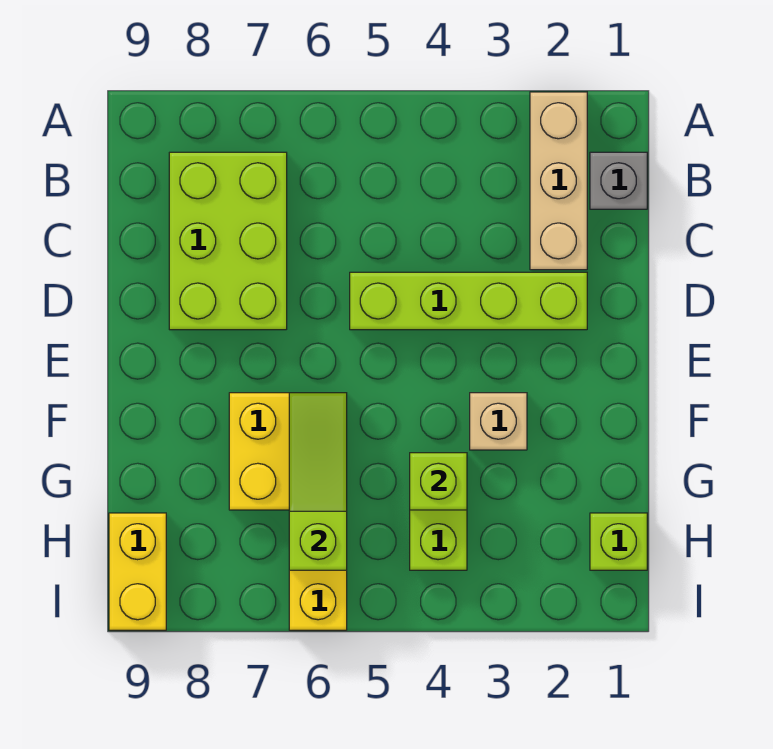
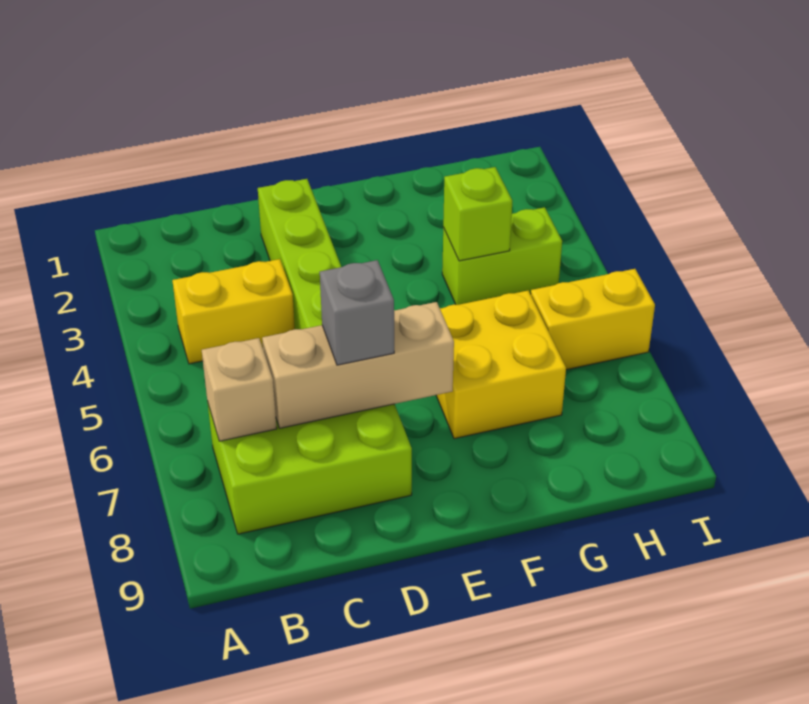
tan 1x3 brick [530,92,587,270] -> tan 1x3 brick moved to [262,302,454,428]
grey 1x1 brick [590,152,647,209] -> grey 1x1 brick moved to [320,260,394,365]
tan 1x1 brick [470,393,527,450] -> tan 1x1 brick moved to [202,338,277,441]
lime 1x3 slope [289,393,347,570] -> none
lime 1x1 brick [590,513,647,570] -> none
yellow 1x2 brick [109,513,166,630] -> yellow 1x2 brick moved to [172,259,295,364]

